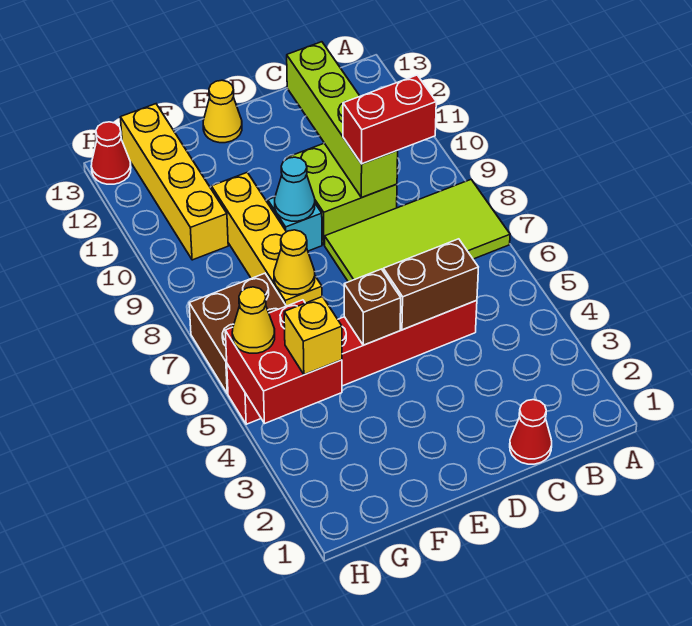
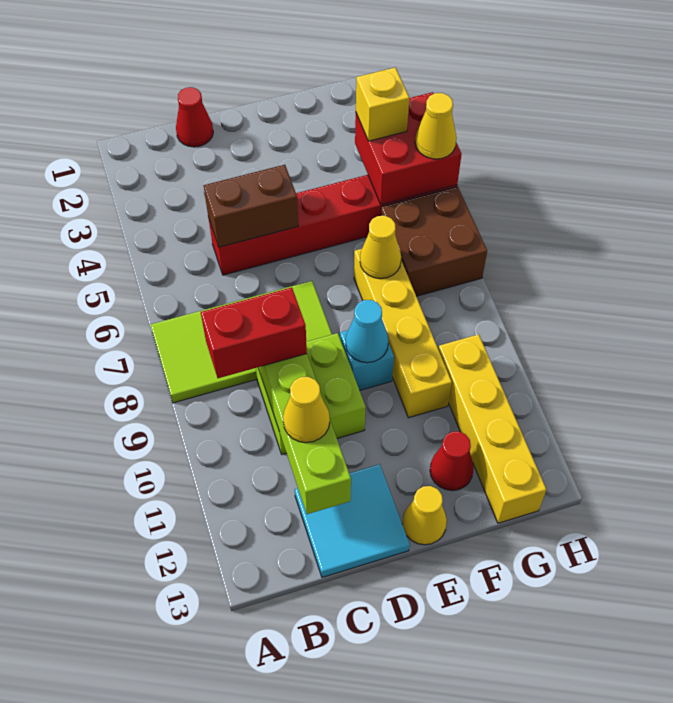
none -> yellow 1x1 cone [283,377,330,443]
none -> cyan 2x2 tile [295,464,410,577]
brown 1x1 brick [344,269,401,345] -> none
red 1x1 cone [91,122,131,184] -> red 1x1 cone moved to [430,431,474,491]

